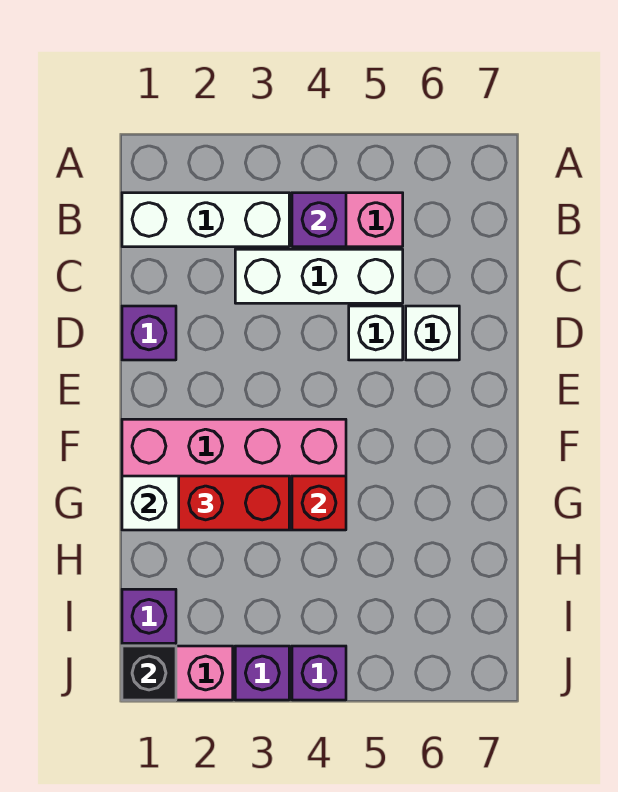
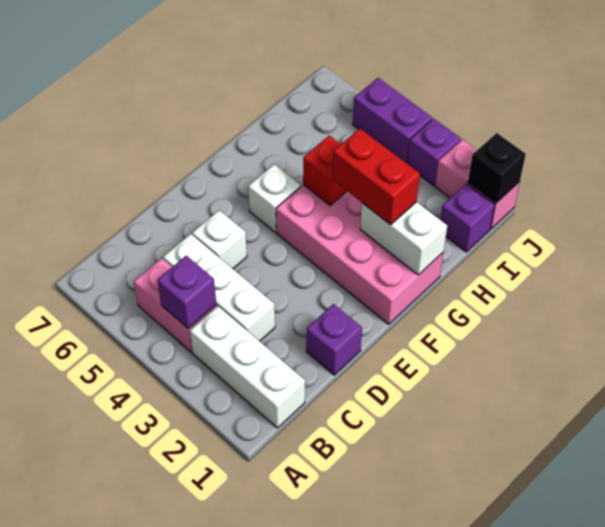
white 1x1 brick [406,306,459,360] -> white 1x1 brick moved to [248,164,301,232]
purple 1x1 brick [292,646,346,700] -> purple 1x2 brick [353,78,432,163]

